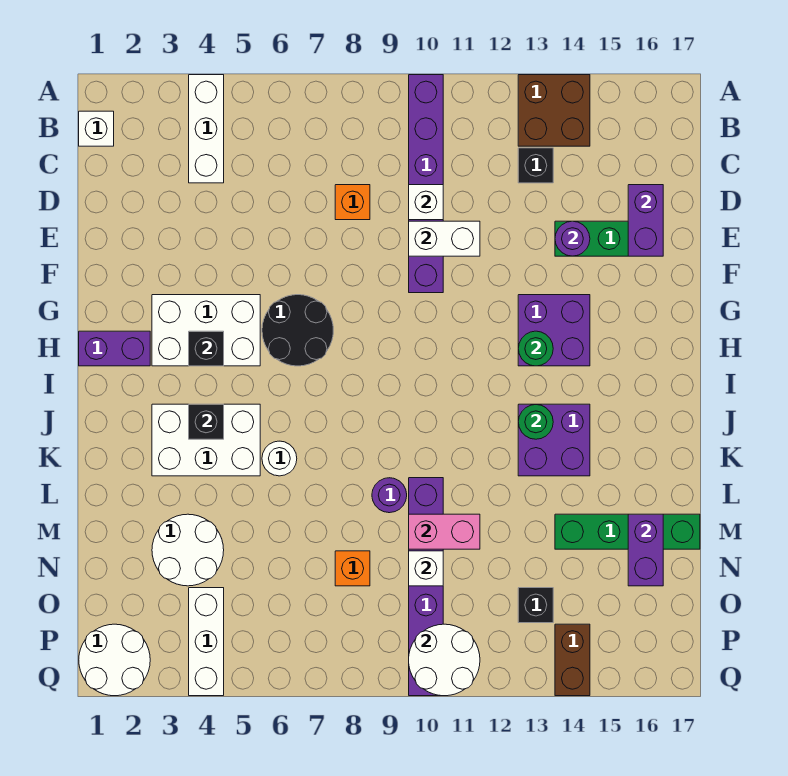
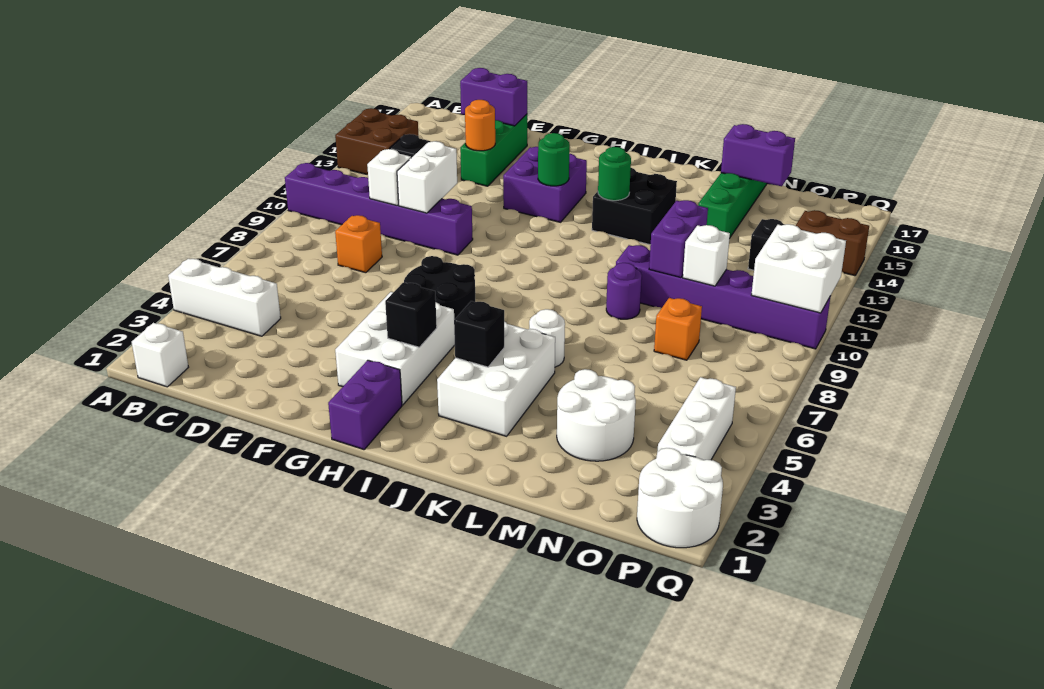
purple 1x1 round brick [555,221,590,256] -> orange 1x1 round brick [465,100,495,151]
purple 2x2 brick [518,404,590,476] -> black 2x2 brick [592,168,677,245]
pink 1x2 brick [409,514,480,549] -> purple 1x2 brick [649,200,708,278]
white 1x3 brick [189,588,224,696] -> white 1x3 brick turned to [657,377,736,460]
white 2x2 round brick [409,624,480,696] -> white 2x2 brick [751,224,846,313]

